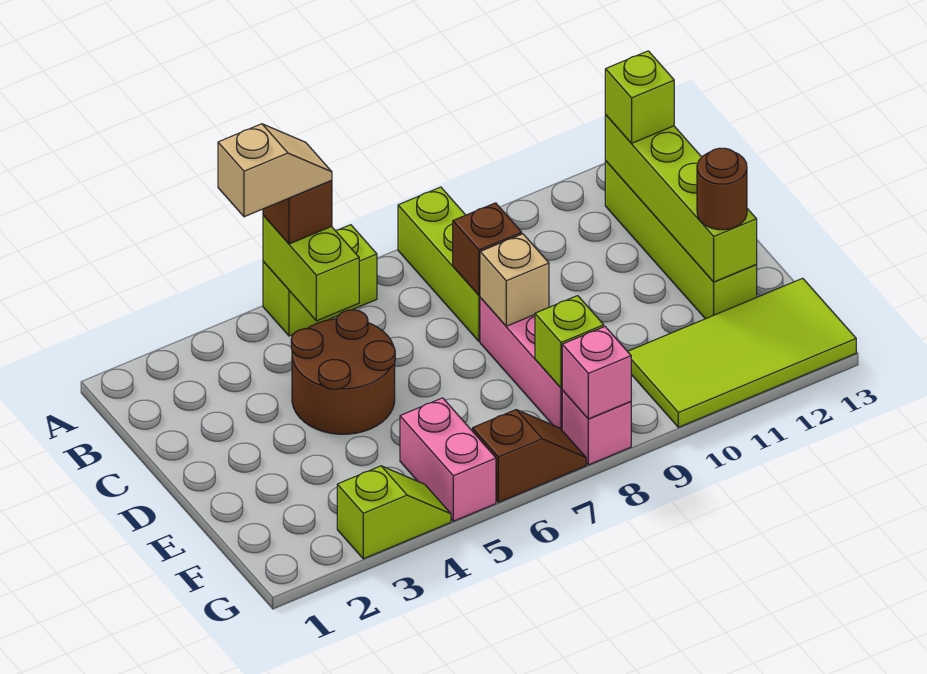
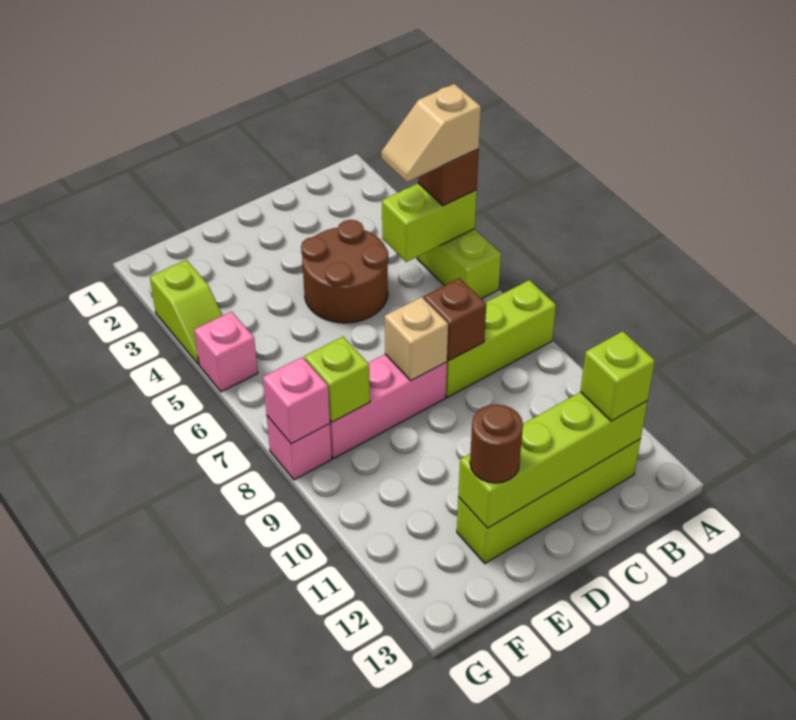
tan 1x2 slope [218,124,332,217] -> tan 1x2 slope turned to [381,84,481,182]
pink 1x2 brick [400,398,496,521] -> pink 1x1 brick [194,312,258,392]
lime 2x4 tile [628,278,856,427] -> none
brown 1x2 slope [472,410,586,502] -> none

